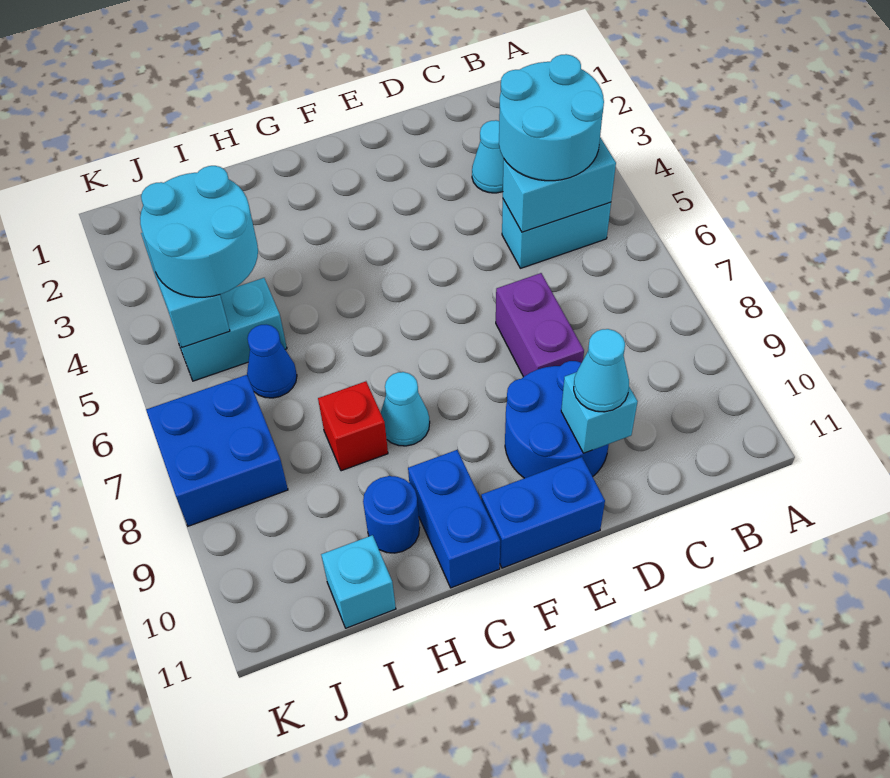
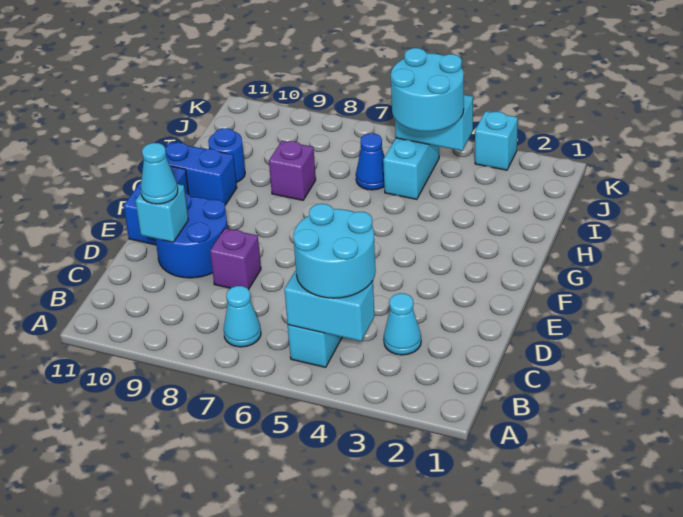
cyan 1x2 brick [503,138,616,232] -> cyan 1x2 brick turned to [284,270,375,341]
purple 1x2 brick [496,273,584,377] -> purple 1x1 brick [210,229,261,289]
cyan 1x1 cone [381,372,430,446] -> cyan 1x1 cone moved to [224,286,261,347]
red 1x1 brick [318,381,388,471] -> purple 1x1 brick [269,141,316,200]
cyan 1x1 brick [321,535,396,628] -> cyan 1x1 brick moved to [475,111,518,170]
blue 2x2 brick [146,375,288,526] -> none

